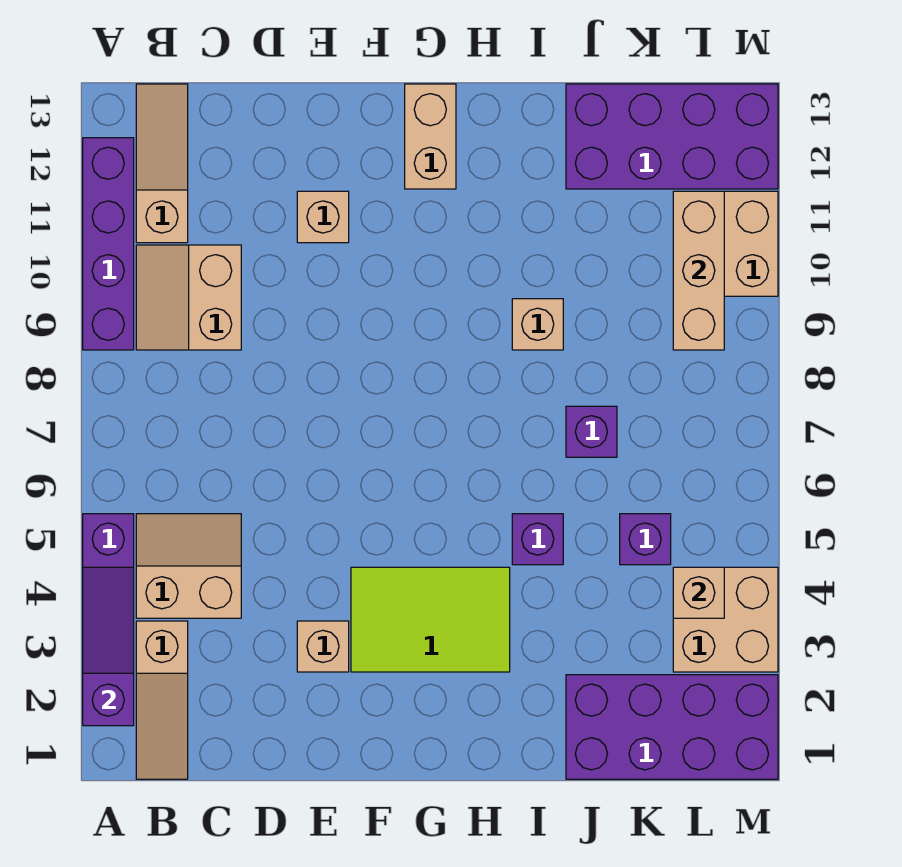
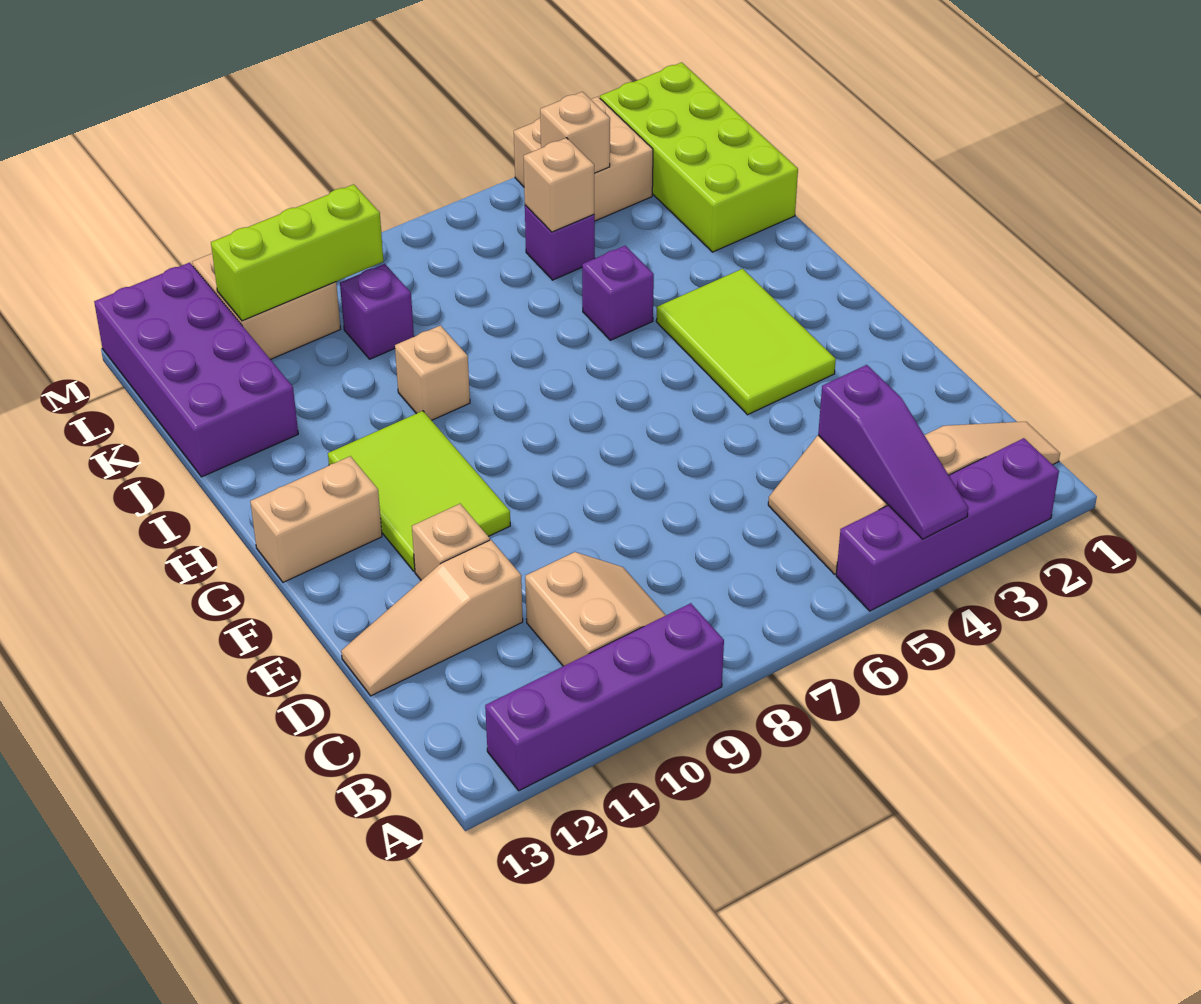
purple 1x3 slope [83,567,134,726] -> purple 1x3 slope turned to [818,365,968,539]
tan 2x2 slope [136,245,241,350] -> tan 2x2 slope turned to [525,552,666,666]
tan 1x3 slope [136,84,188,243] -> tan 1x3 slope moved to [341,540,523,696]
tan 1x1 brick [297,621,349,672] -> tan 1x1 brick moved to [523,138,595,232]
none -> lime 2x3 tile [328,411,510,571]
purple 2x4 brick [566,675,778,779] -> lime 2x4 brick [600,62,798,252]
purple 1x1 brick [566,406,617,457] -> purple 1x1 brick moved to [340,264,414,359]
tan 1x3 brick [673,191,724,350] -> lime 1x3 brick [211,184,383,321]

